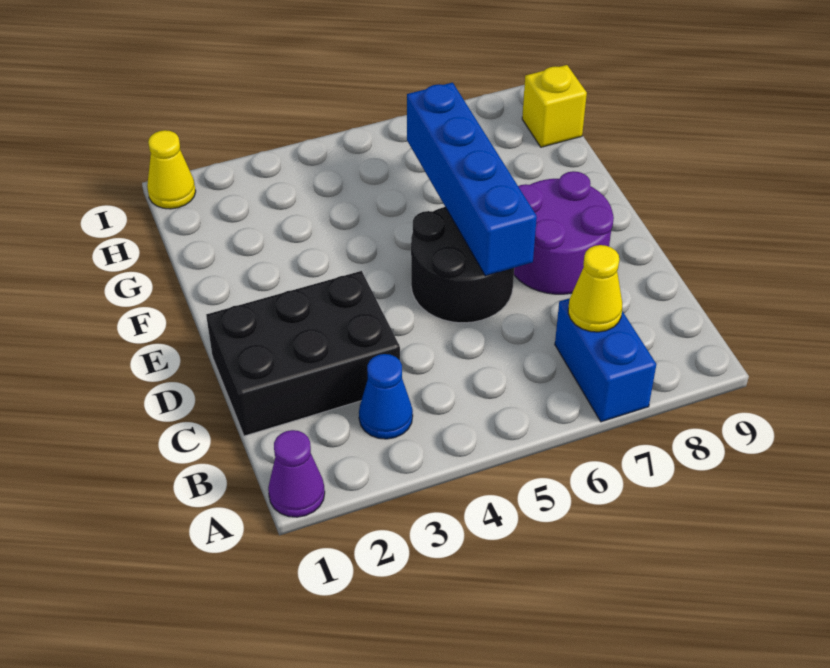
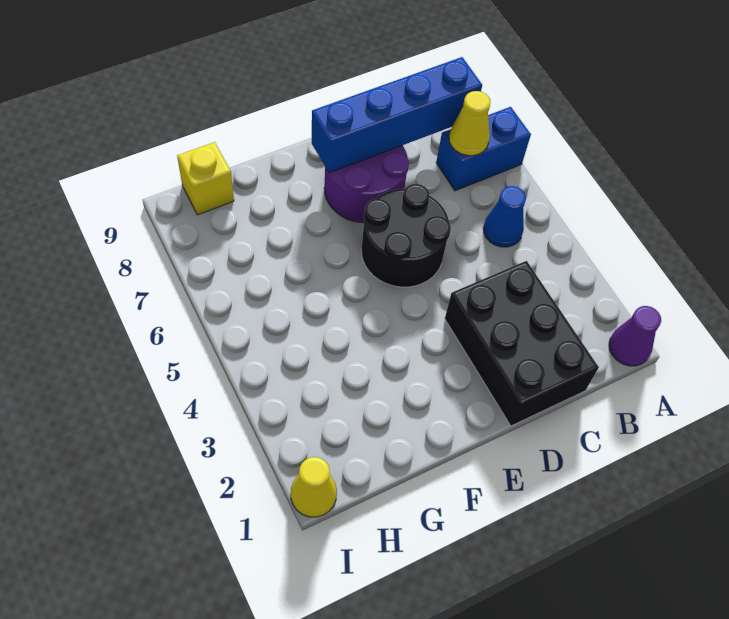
blue 1x1 cone [359,354,413,439] -> blue 1x1 cone moved to [483,186,526,247]
blue 1x4 brick [407,83,537,276] -> blue 1x4 brick moved to [312,57,482,173]

